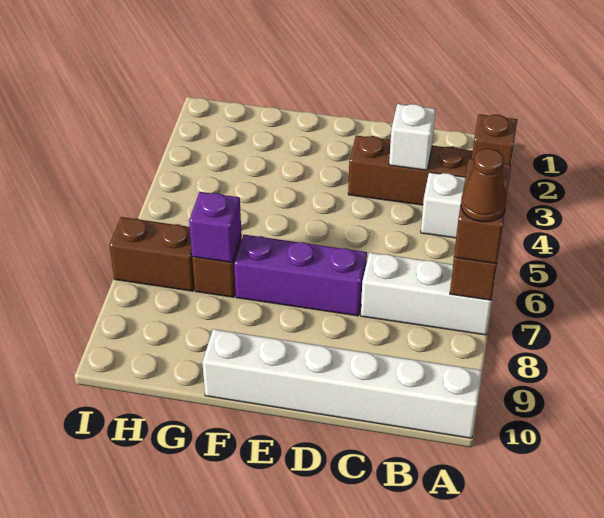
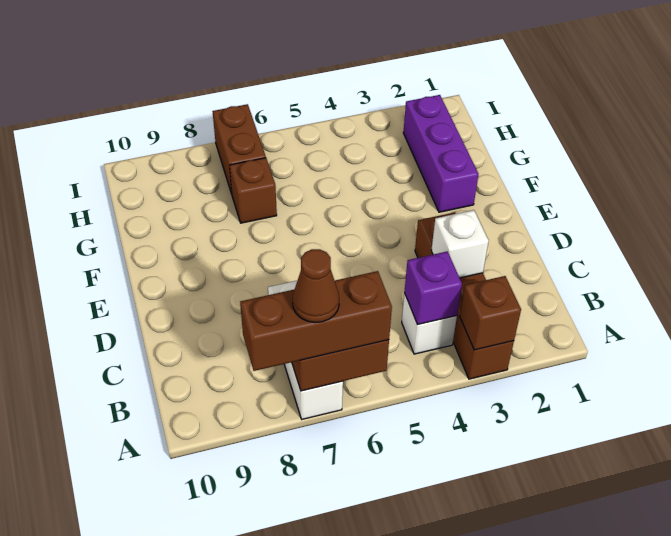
brown 1x2 brick [454,159,511,264] -> brown 1x3 brick [240,271,392,371]
white 1x6 brick [202,329,482,438] -> none
purple 1x3 brick [234,235,367,316] -> purple 1x3 brick moved to [403,95,478,212]
purple 1x1 brick [189,192,241,262] -> purple 1x1 brick moved to [404,251,462,324]

